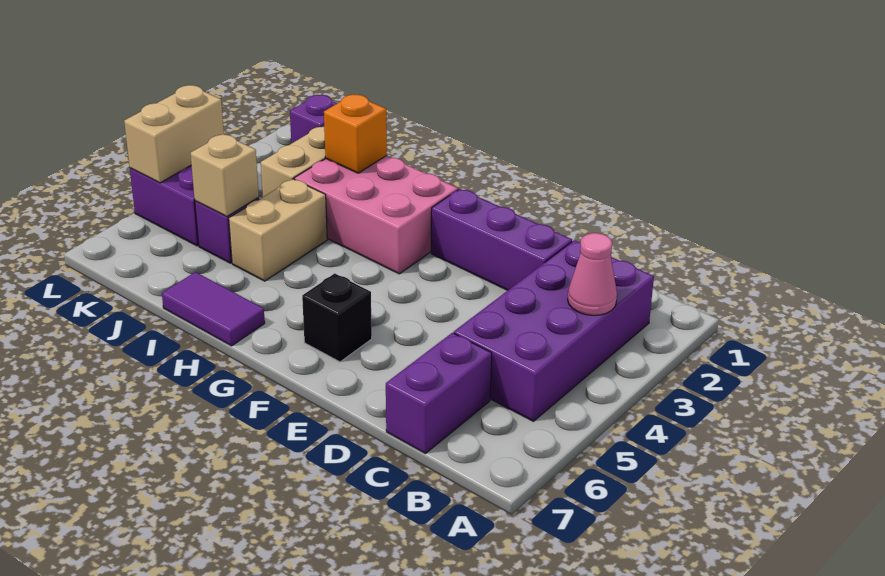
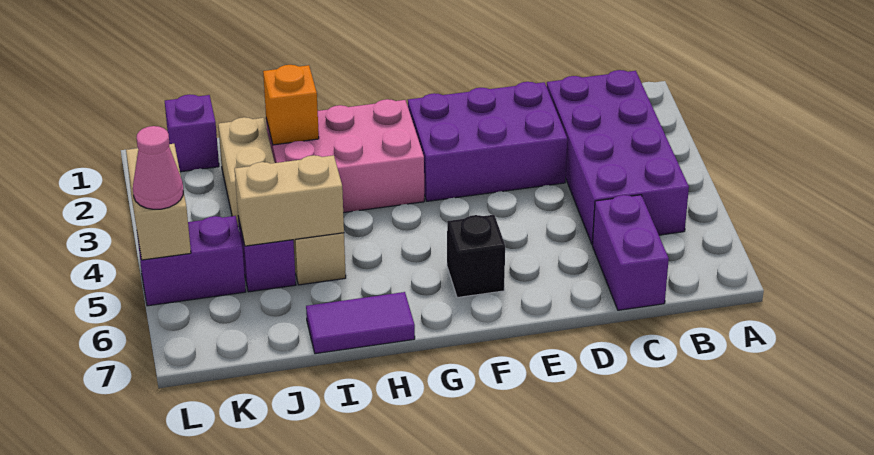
pink 1x1 cone [568,233,617,315] -> pink 1x1 cone moved to [133,126,183,209]
purple 1x3 brick [431,189,572,290] -> purple 2x3 brick [408,82,567,201]
tan 1x1 brick [190,134,259,216] -> tan 1x2 brick [235,155,344,246]

